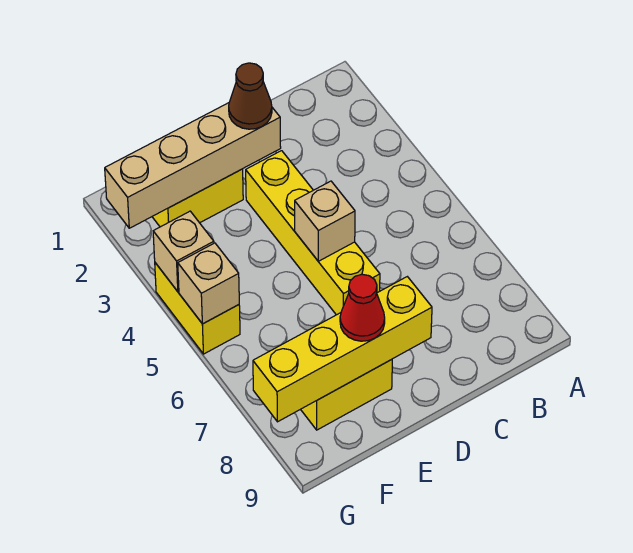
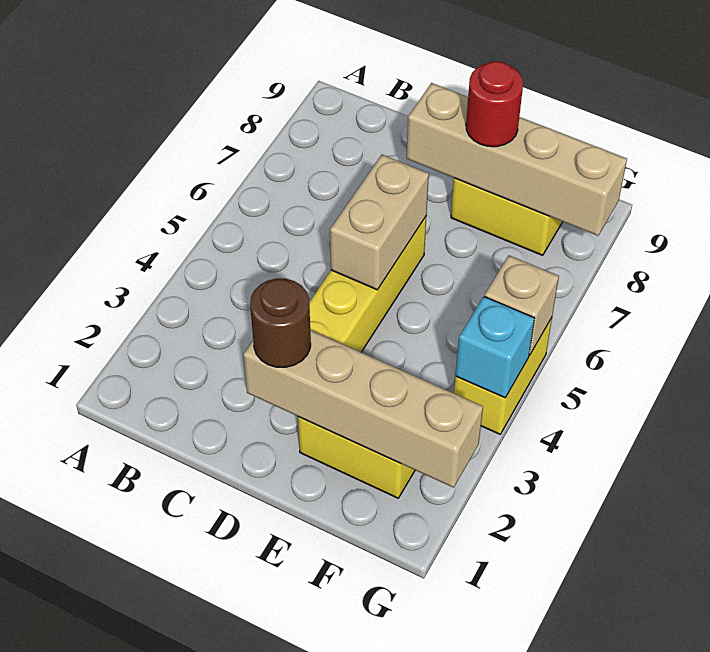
brown 1x1 cone [229,63,272,129] -> brown 1x1 round brick [250,278,311,367]
tan 1x1 brick [295,181,355,261] -> tan 1x2 brick [330,155,429,290]
yellow 1x4 brick [253,277,432,422] -> tan 1x4 brick [407,83,627,236]
red 1x1 cone [340,274,385,341] -> red 1x1 round brick [466,61,523,147]
tan 1x1 brick [153,211,214,292] -> cyan 1x1 brick [455,296,534,398]

